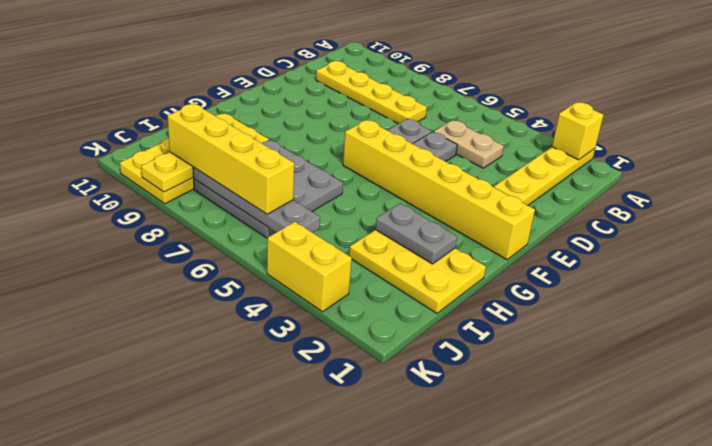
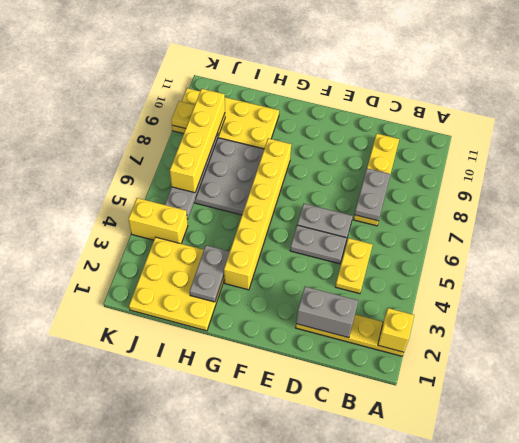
none -> grey 1x2 brick [296,287,358,338]
tan 1x2 plate [434,120,504,168] -> yellow 1x2 plate [335,238,373,294]
none -> grey 1x2 plate [354,168,390,221]
yellow 1x6 brick [343,120,535,260] -> yellow 1x6 brick moved to [224,138,291,290]
yellow 2x3 plate [349,230,486,313] -> yellow 3x3 plate [129,237,224,331]
yellow 1x2 brick [267,222,352,312] -> yellow 1x2 brick turned to [128,198,188,244]

